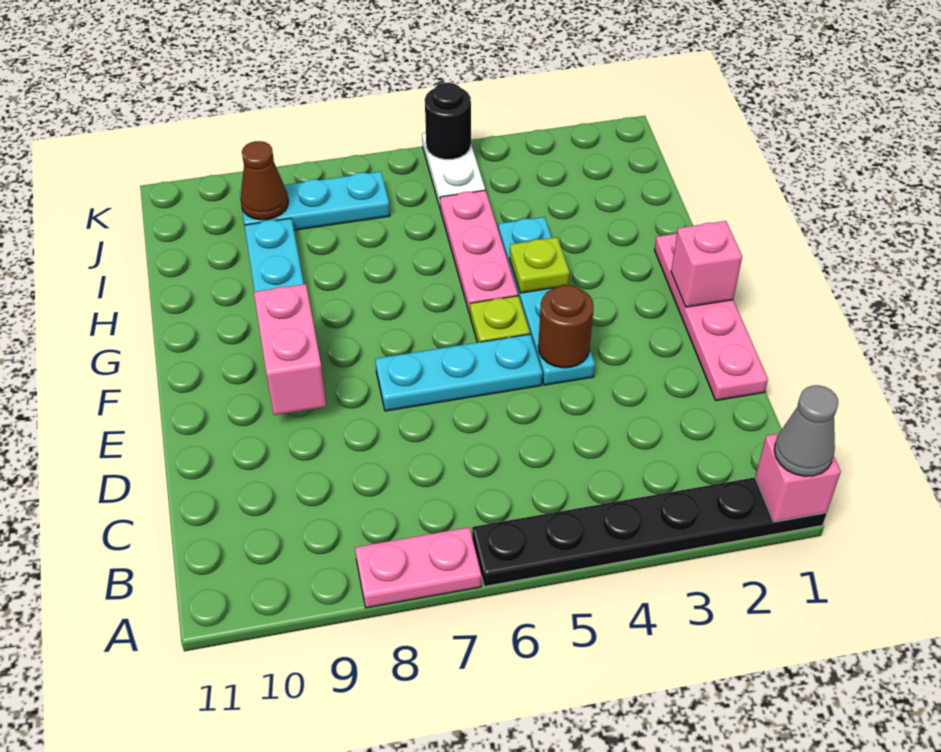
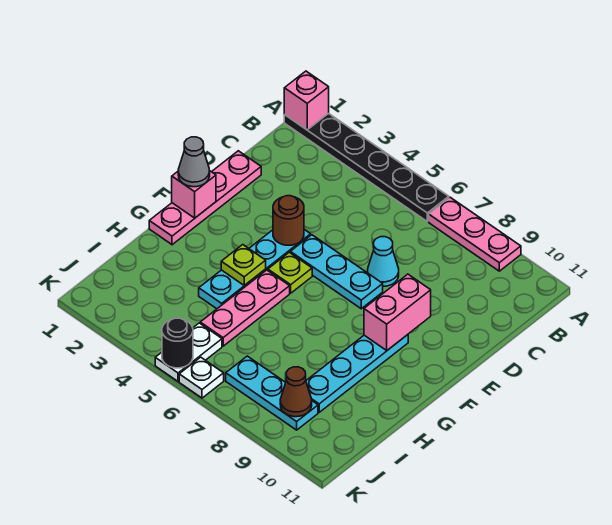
grey 1x1 cone [774,385,838,476] -> grey 1x1 cone moved to [178,137,210,187]
pink 1x2 plate [355,527,481,608] -> pink 1x3 plate [429,197,521,271]
none -> cyan 1x1 cone [368,237,399,286]
none -> white 1x1 plate [179,357,224,398]

